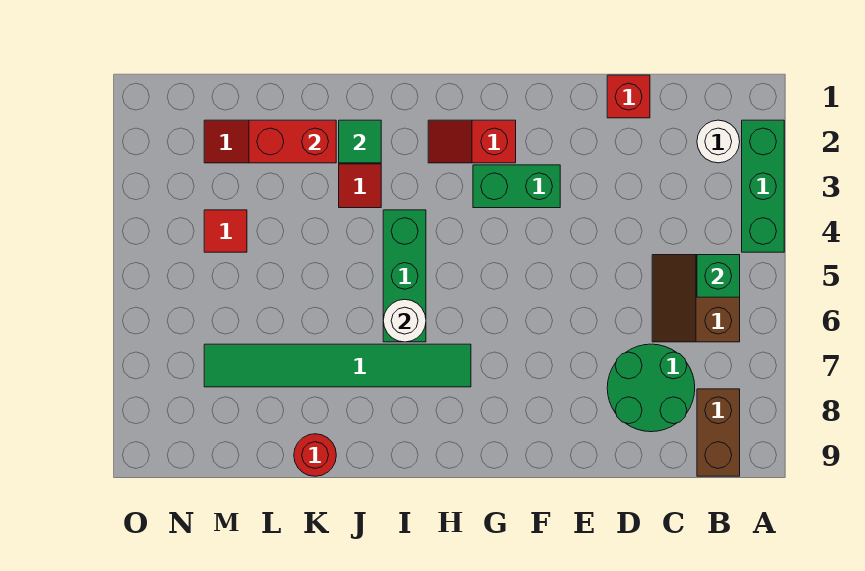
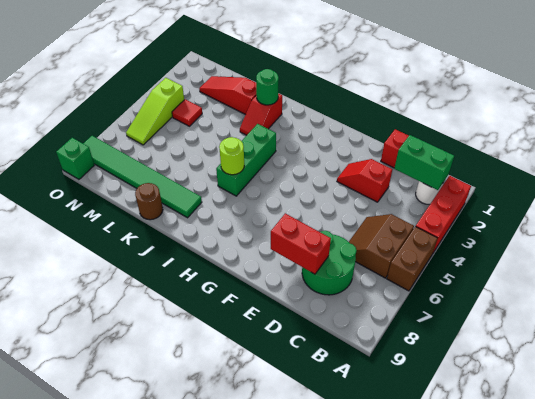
green 1x3 brick [742,120,784,252] -> red 1x3 brick [416,176,471,253]
green 1x1 brick [697,255,740,297] -> green 1x1 brick moved to [56,138,94,179]
brown 1x2 brick [697,389,740,476] -> brown 1x2 brick moved to [387,227,438,291]
green 1x2 brick [473,165,560,208] -> green 1x2 brick moved to [394,135,454,190]
red 1x2 slope [428,120,516,163] -> red 1x2 slope moved to [337,159,392,202]
green 1x6 tile [204,344,471,387] -> green 1x6 tile moved to [83,136,202,218]
white 1x1 round brick [383,299,426,342] -> lime 1x1 round brick [219,137,244,175]
green 1x1 tile [339,120,381,163] -> green 1x1 round brick [256,69,279,105]
red 1x2 brick [249,120,336,163] -> red 1x2 brick moved to [271,213,331,274]
red 1x1 round brick [294,434,336,476] -> brown 1x1 round brick [135,183,163,220]
none -> lime 1x3 slope [126,78,184,145]

